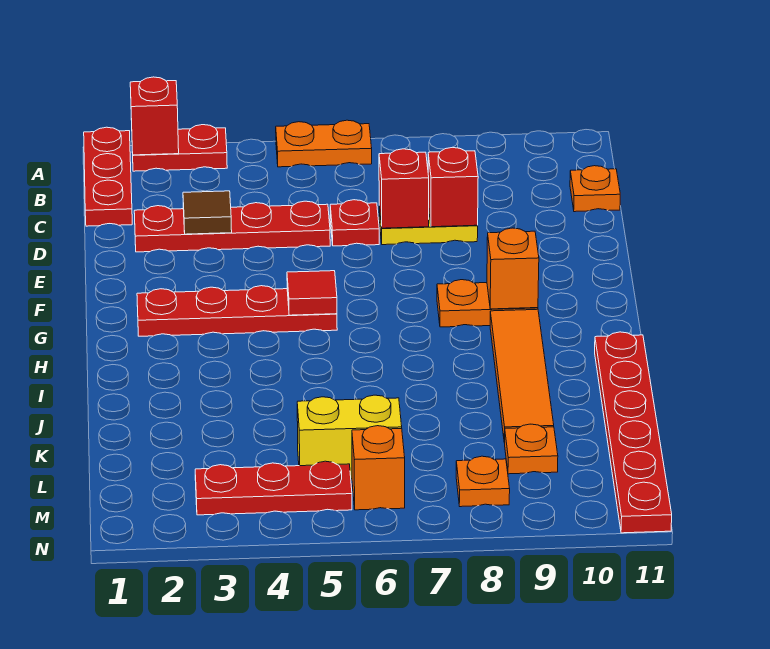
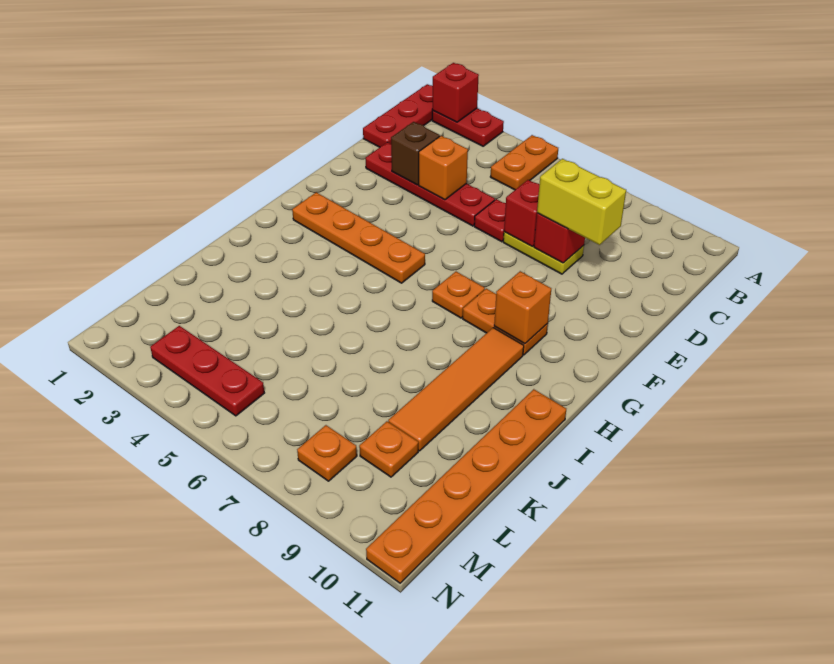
orange 1x2 plate [276,120,372,167] -> orange 1x2 plate turned to [490,135,558,190]
orange 1x1 plate [570,166,620,212] -> orange 1x1 plate moved to [432,272,485,318]
brown 1x1 tile [183,191,232,234] -> brown 1x1 brick [391,122,440,185]
red 1x4 plate [137,286,337,336] -> orange 1x4 plate [292,192,425,283]
red 1x1 tile [287,271,337,315] -> none
red 1x6 plate [595,332,672,533] -> orange 1x6 plate [366,389,566,583]
yellow 1x2 brick [297,395,402,479] -> yellow 1x2 brick moved to [537,159,626,245]
orange 1x1 brick [352,426,405,510] -> orange 1x1 brick moved to [419,136,468,200]

